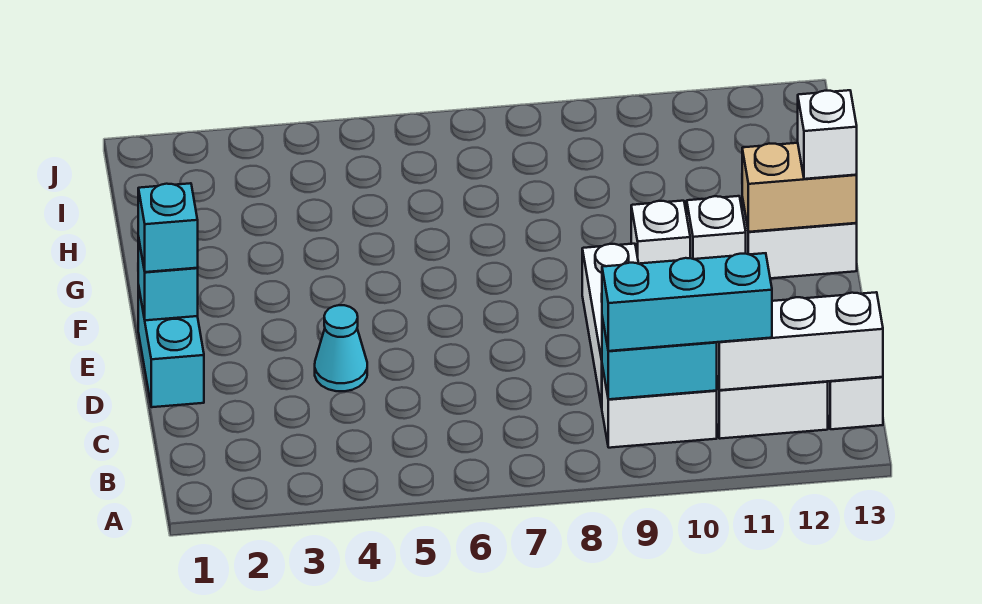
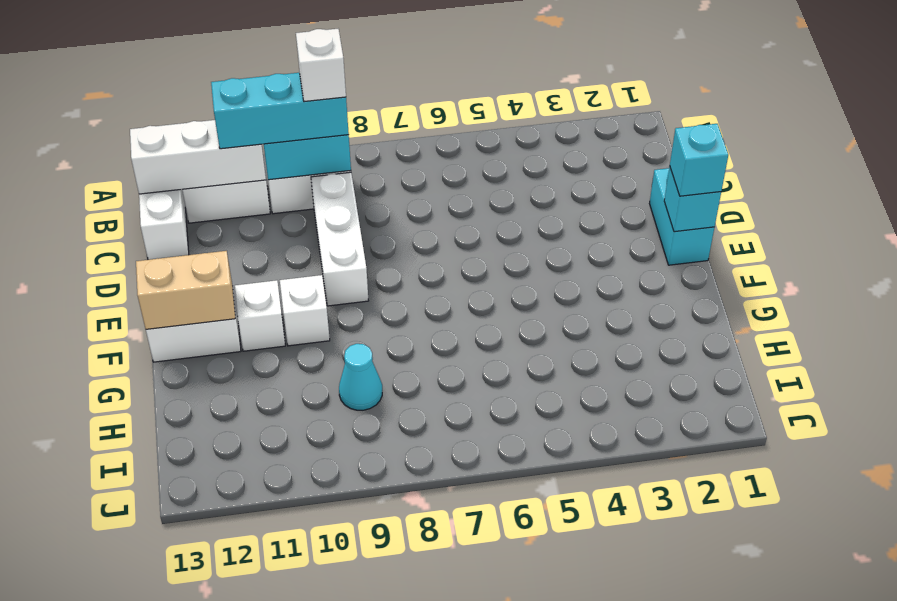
cyan 1x1 cone [315,305,367,391] -> cyan 1x1 cone moved to [339,344,382,410]
white 1x1 brick [798,90,857,179] -> white 1x1 brick moved to [296,29,346,102]

